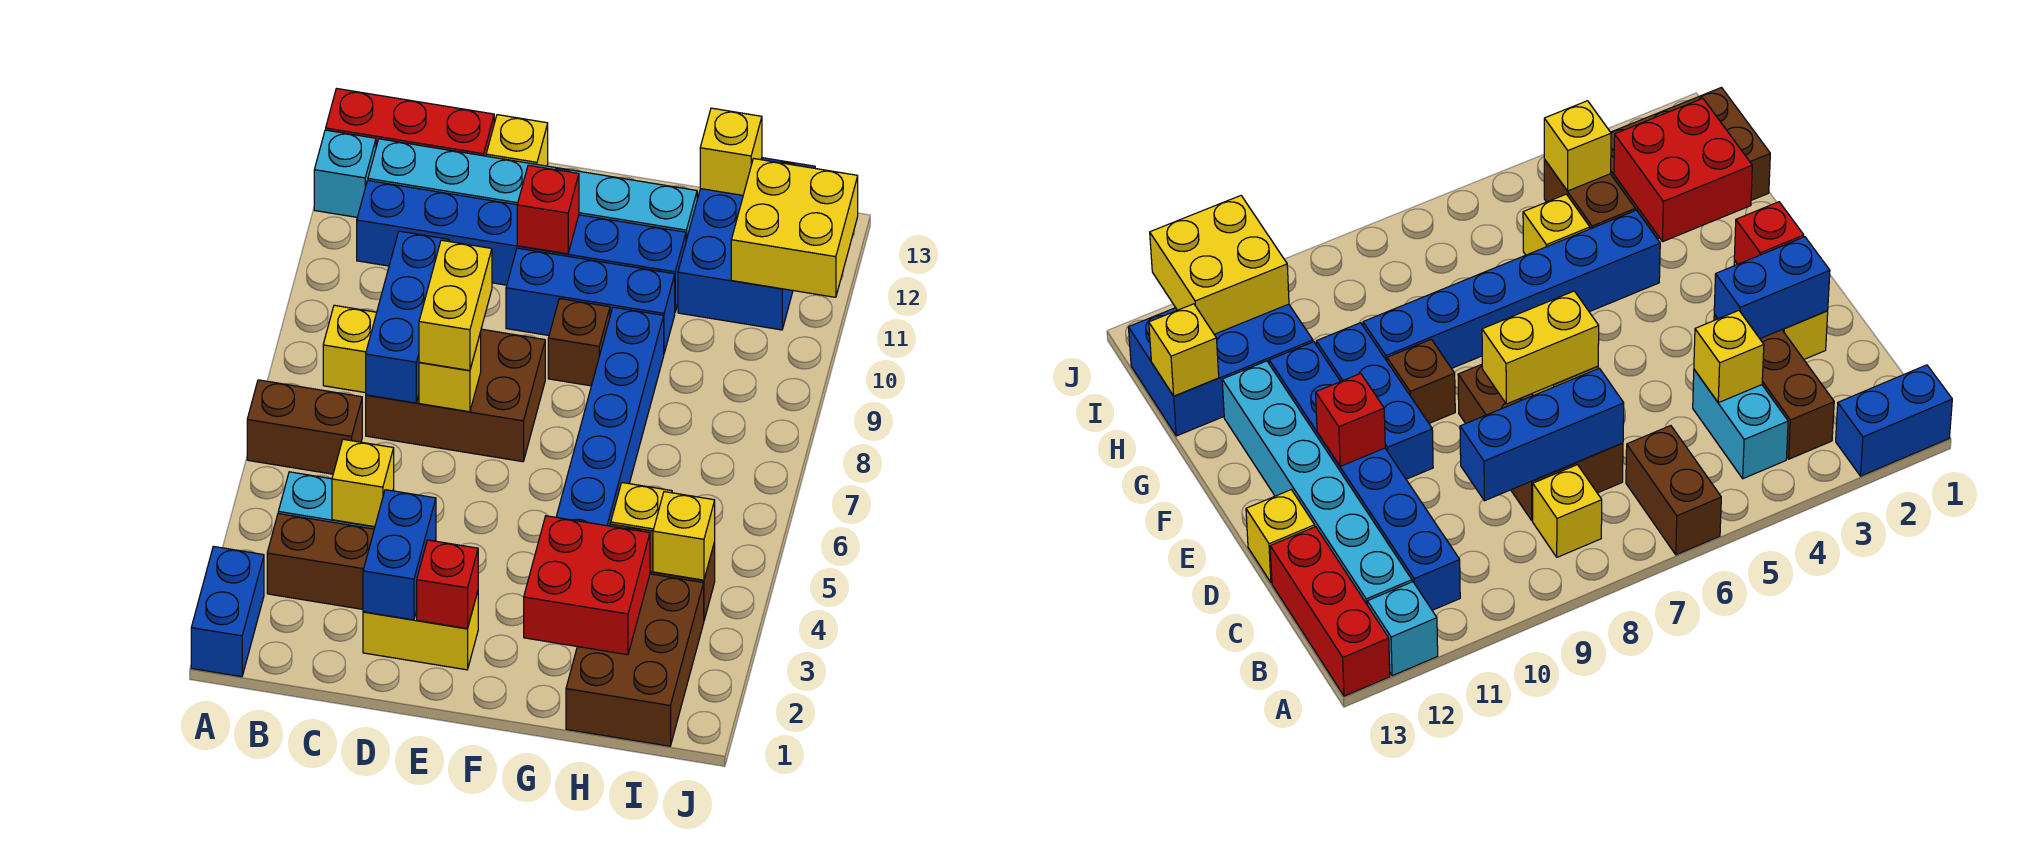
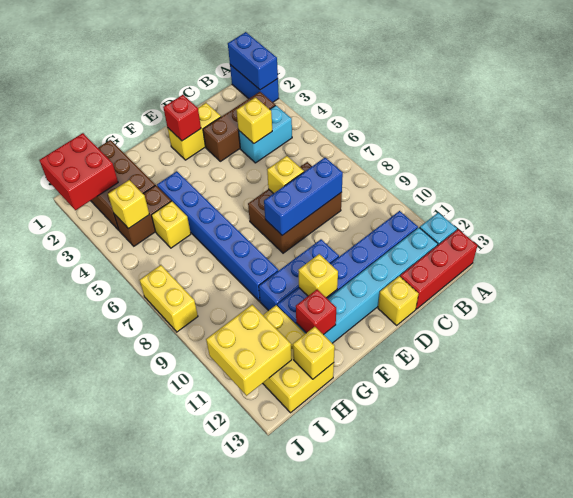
brown 1x2 brick [247,380,362,474] -> none
yellow 1x1 brick [323,305,377,393] -> yellow 1x1 brick moved to [298,254,338,298]
blue 1x3 brick [366,231,450,403] -> blue 1x3 brick turned to [264,158,343,235]
blue 1x2 brick [363,490,436,620] -> blue 1x2 brick moved to [228,32,278,90]
yellow 1x2 brick [419,240,492,370] -> yellow 1x2 brick moved to [140,265,198,332]
red 1x1 brick [517,165,579,254] -> red 1x1 brick moved to [296,289,336,335]
brown 1x1 brick [548,299,610,386] -> none
red 2x2 brick [524,516,650,655] -> red 2x2 brick moved to [40,133,118,210]
blue 2x3 brick [678,158,815,330] -> yellow 2x3 brick [263,305,334,413]

